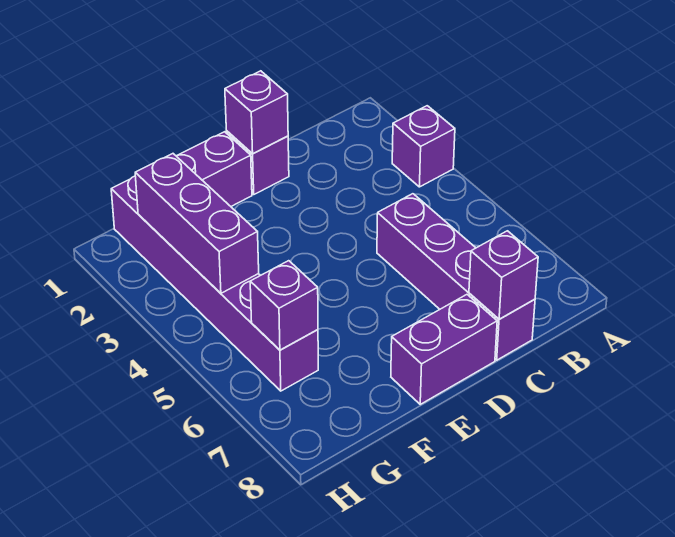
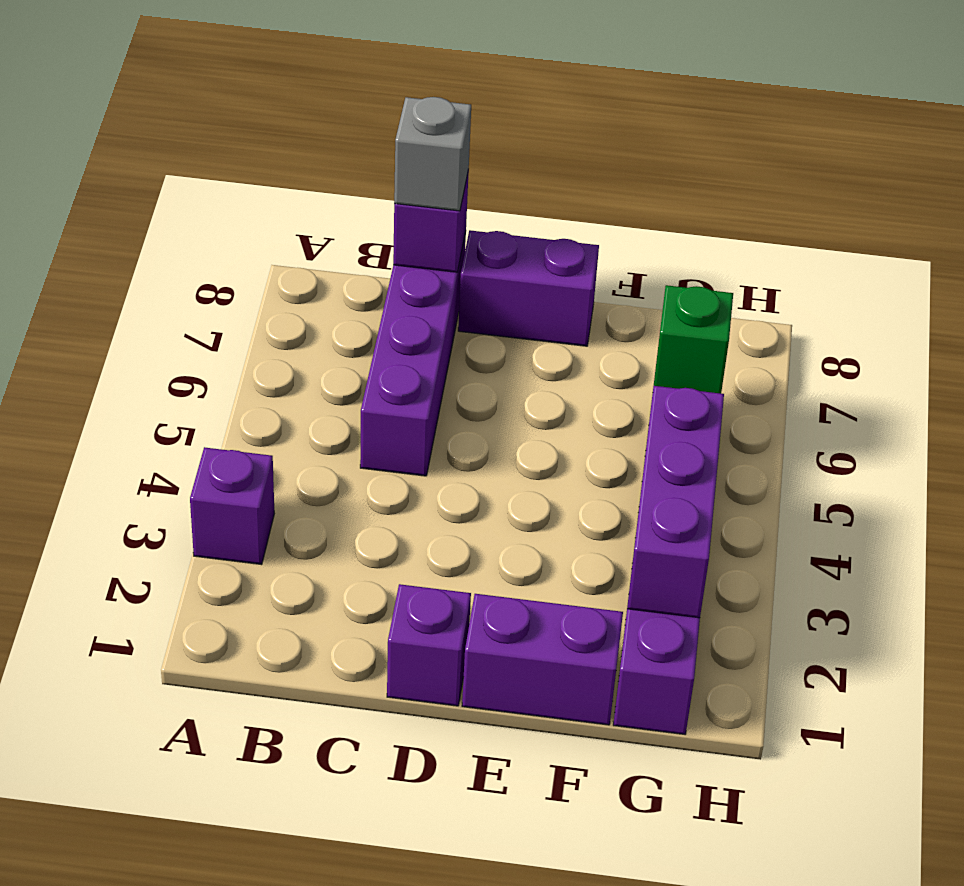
none -> grey 1x1 brick [394,97,471,211]
purple 1x1 brick [225,71,288,154] -> none
purple 1x1 brick [250,261,318,350] -> green 1x1 brick [654,285,733,394]

